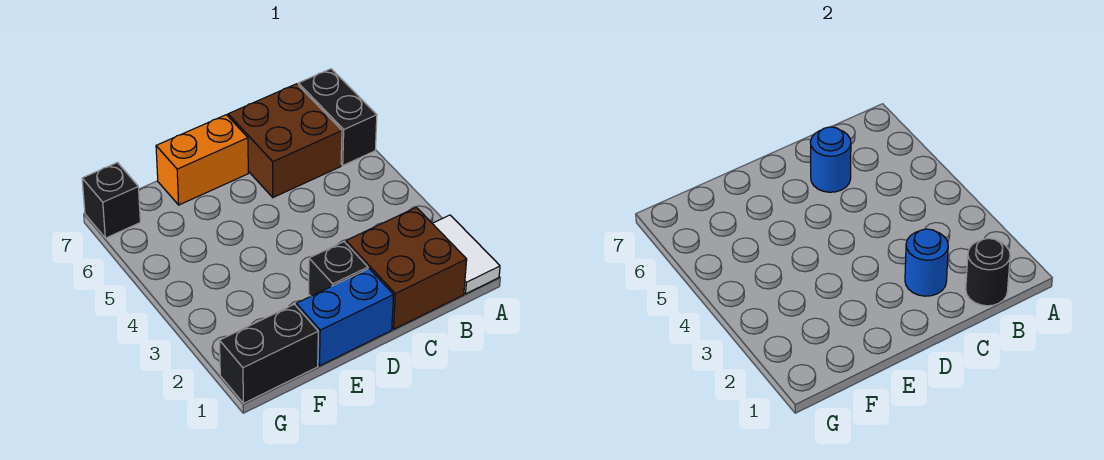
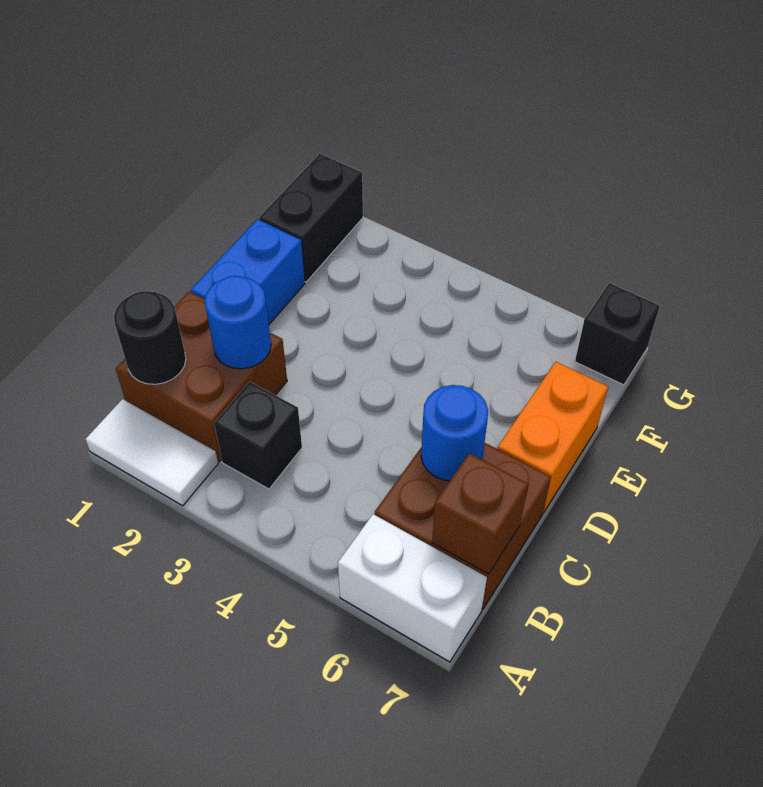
black 1x2 brick [298,69,377,165] -> white 1x2 brick [338,514,487,662]
none -> brown 1x1 brick [432,453,528,574]
black 1x1 brick [309,242,368,296] -> black 1x1 brick moved to [214,382,302,489]

